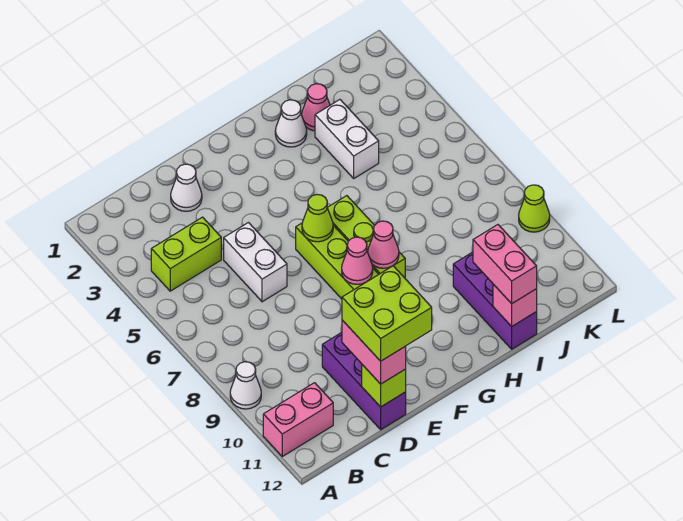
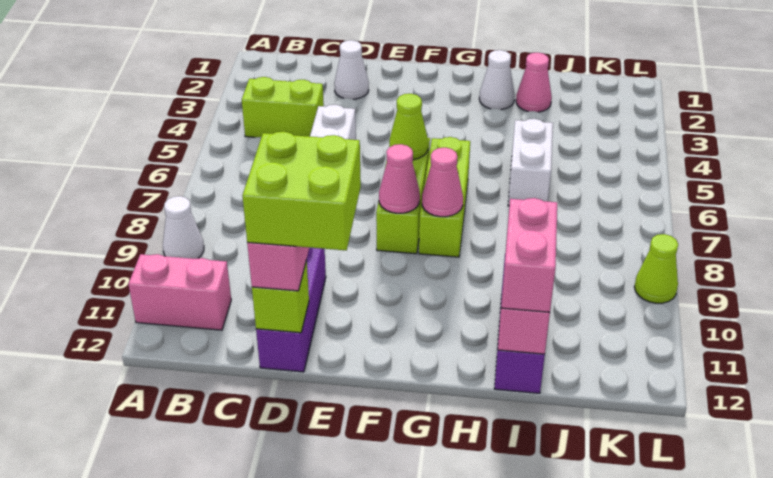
white 1x2 brick [315,100,379,178] -> white 1x2 brick moved to [508,119,553,206]

